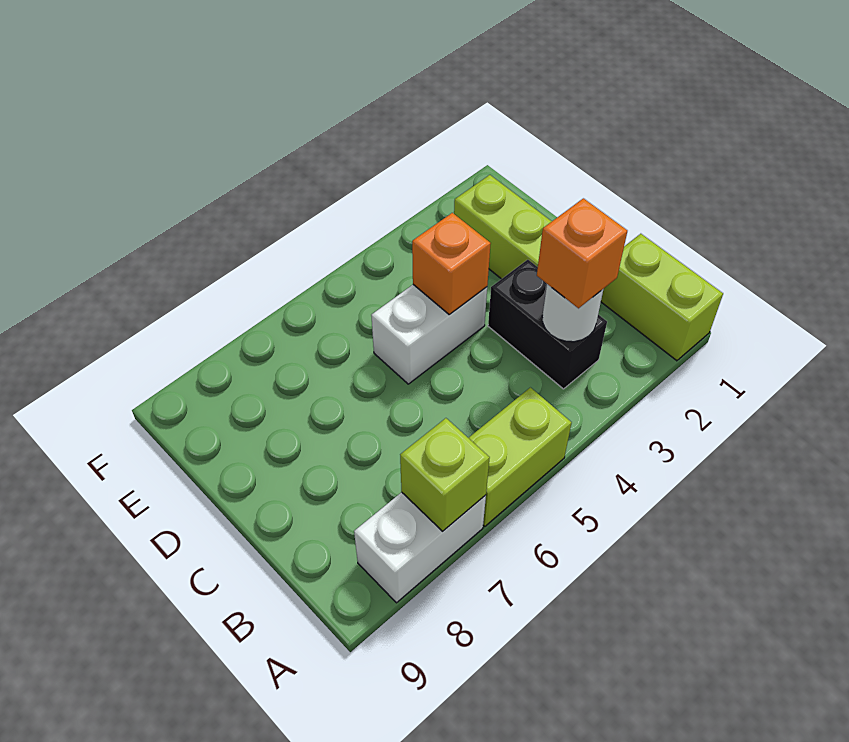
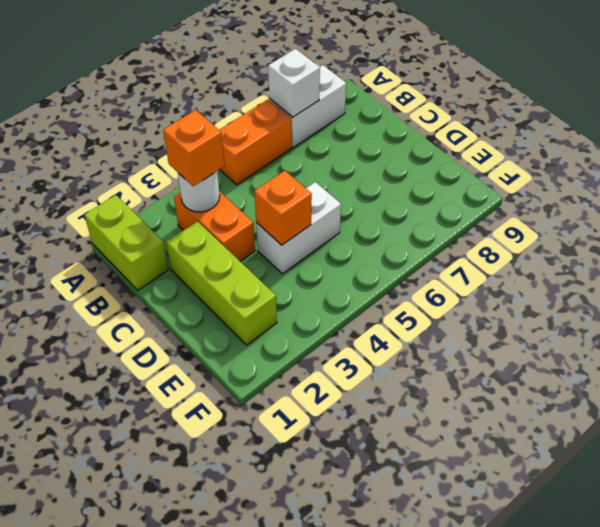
lime 1x2 brick [469,388,572,526] -> orange 1x2 brick [220,99,292,185]
lime 1x1 brick [400,418,490,531] -> white 1x1 brick [268,49,320,117]
black 1x2 brick [488,260,607,389] -> orange 1x2 brick [174,191,255,261]

